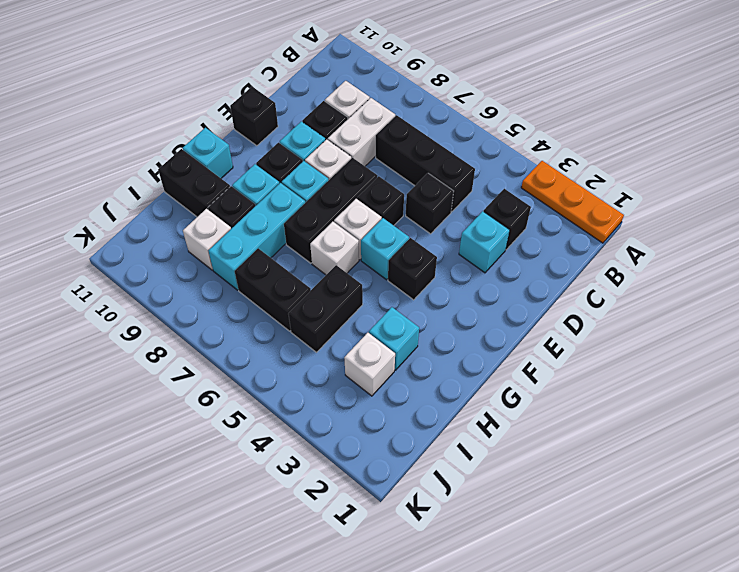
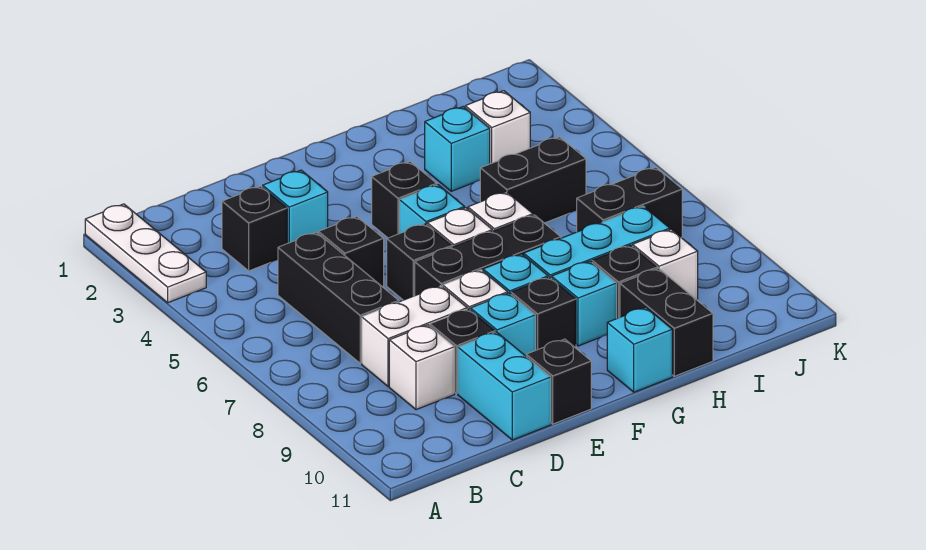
orange 1x3 plate [521,161,624,243] -> white 1x3 plate [85,204,206,303]
none -> cyan 1x2 brick [458,332,551,440]
black 1x2 brick [235,248,311,331] -> black 1x2 brick turned to [577,167,682,238]

